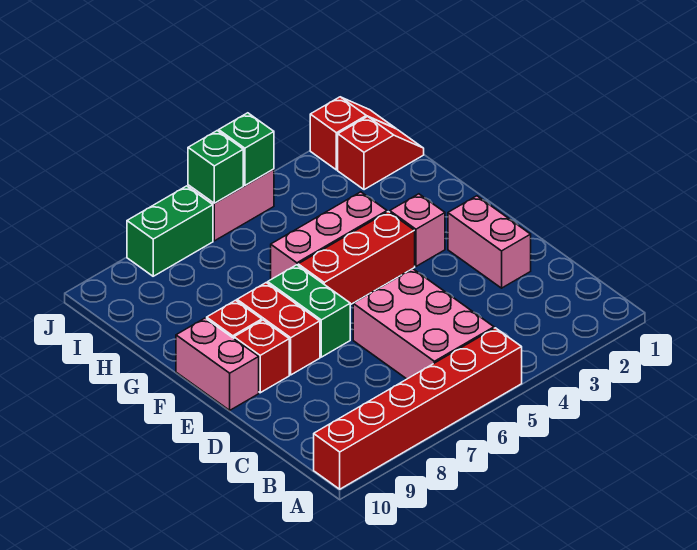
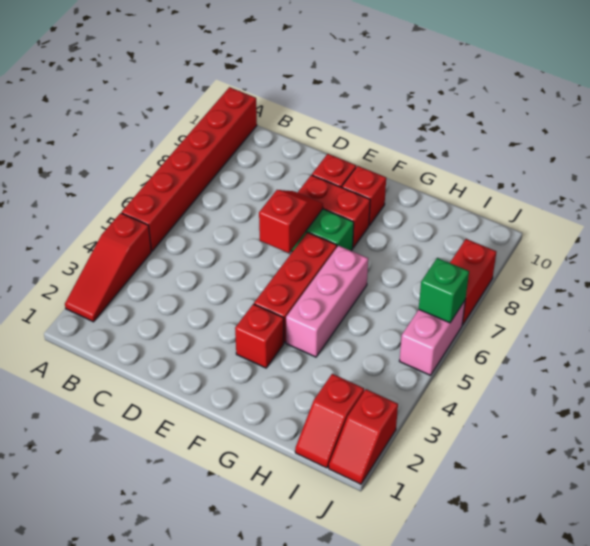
none -> red 1x3 slope [65,213,151,322]
pink 2x3 brick [353,269,494,379] -> none
pink 1x2 brick [448,196,531,288] -> none
none -> red 1x2 slope [259,190,323,253]
pink 1x2 brick [176,318,259,410] -> none
pink 1x1 brick [390,194,445,266] -> red 1x1 brick [235,304,284,368]
green 1x1 brick [219,113,274,185] -> none
green 1x2 brick [127,186,213,276] -> red 1x2 brick [450,239,496,325]

